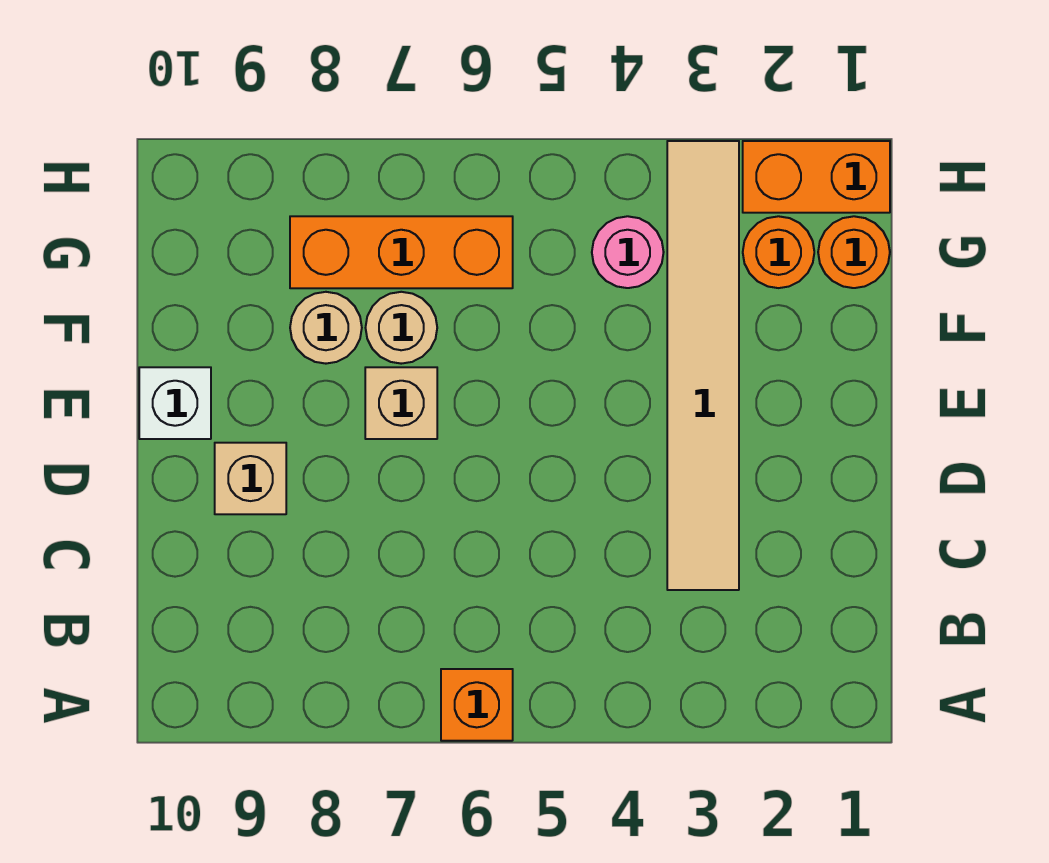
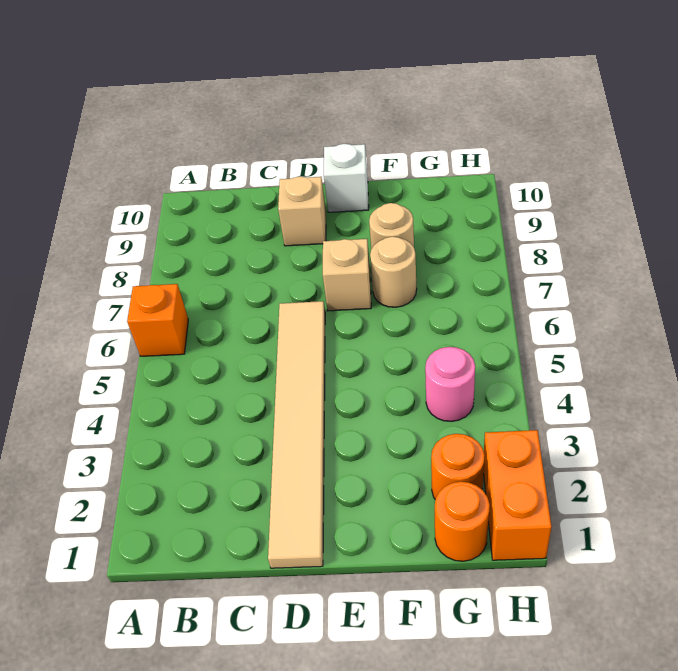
tan 1x6 tile [667,141,739,590] -> tan 1x6 tile turned to [268,301,325,568]
orange 1x3 brick [290,216,513,288] -> none

